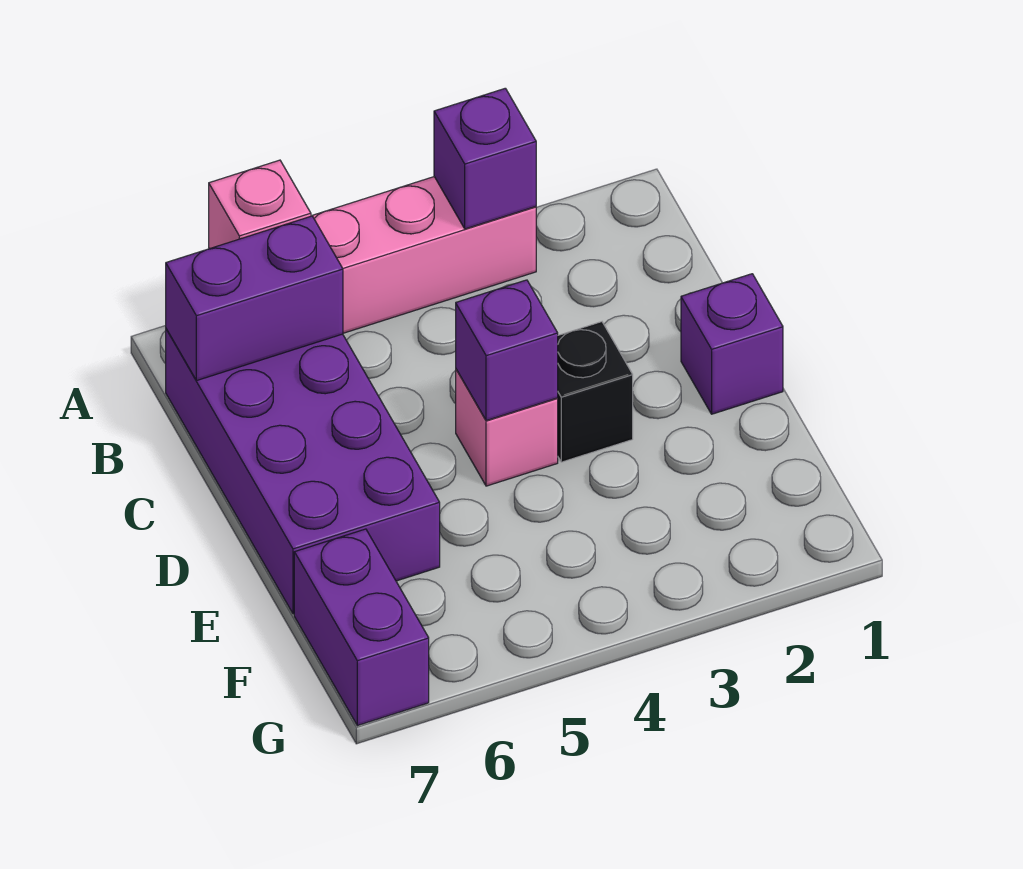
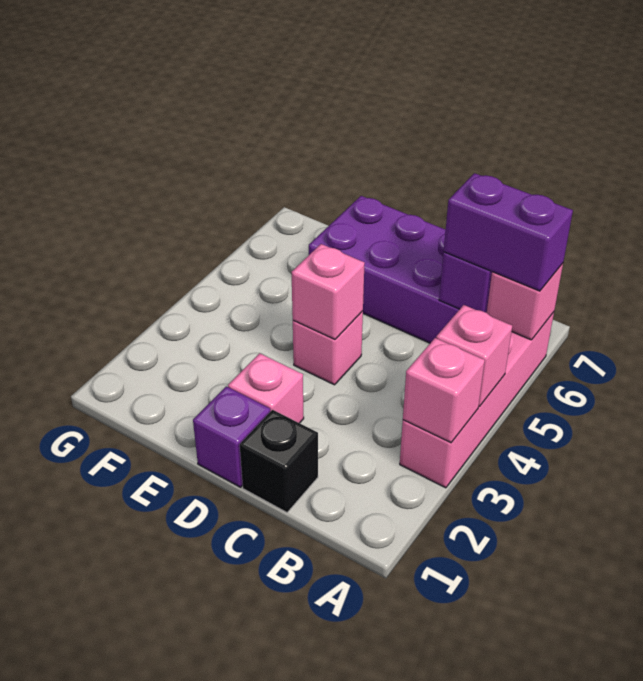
purple 1x1 brick [434,88,536,229] -> pink 1x1 brick [403,338,485,443]
none -> pink 1x1 brick [436,305,512,406]
none -> pink 1x1 brick [228,353,304,423]
black 1x1 brick [557,322,633,462] -> black 1x1 brick moved to [240,410,318,512]
purple 1x1 brick [456,280,558,421] -> pink 1x1 brick [292,244,365,339]
purple 1x2 brick [294,529,429,726] -> purple 1x2 brick moved to [444,173,573,291]

